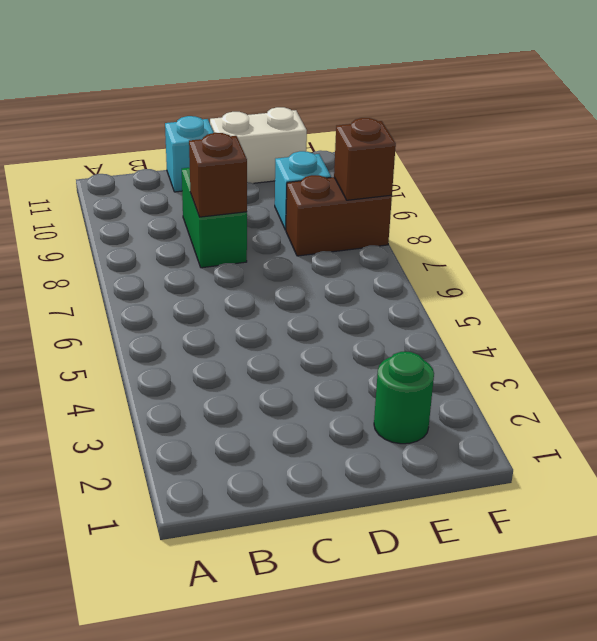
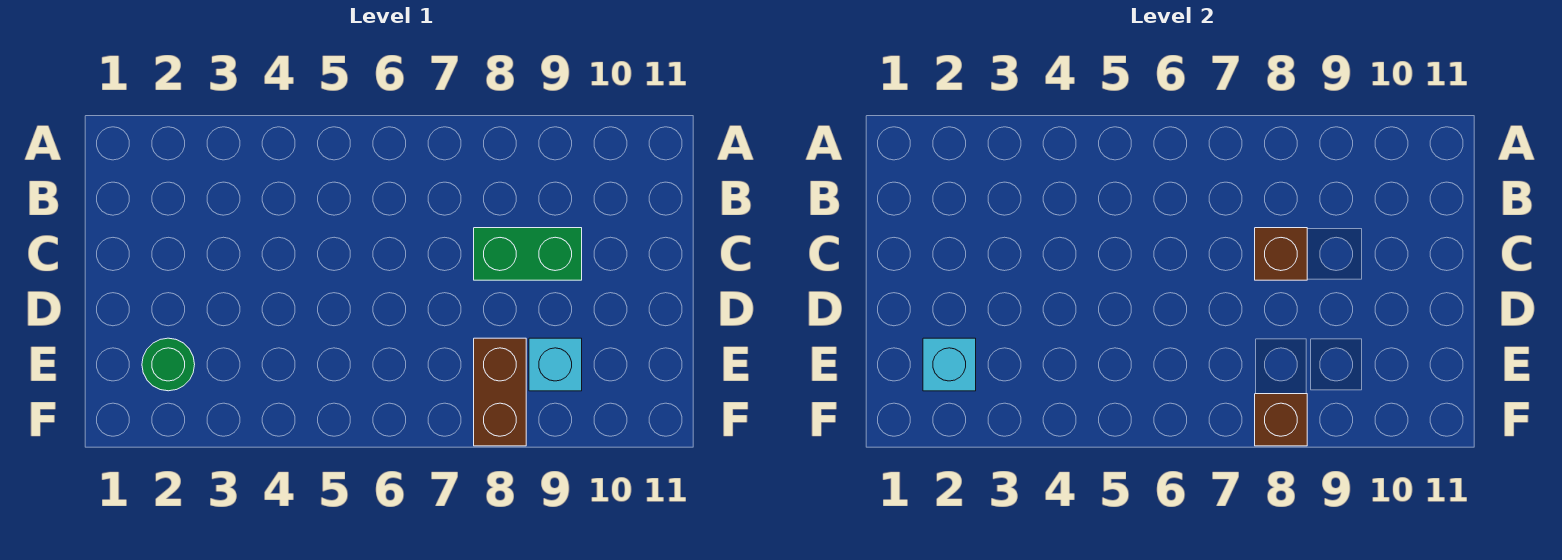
cyan 1x1 brick [165,116,214,192] -> cyan 1x1 brick moved to [923,338,976,391]
white 1x2 brick [210,107,307,183] -> none

